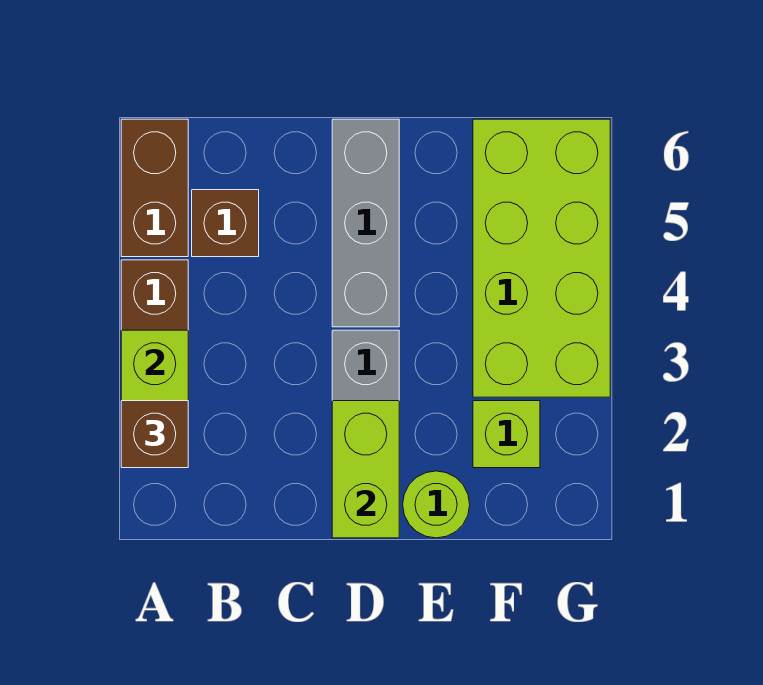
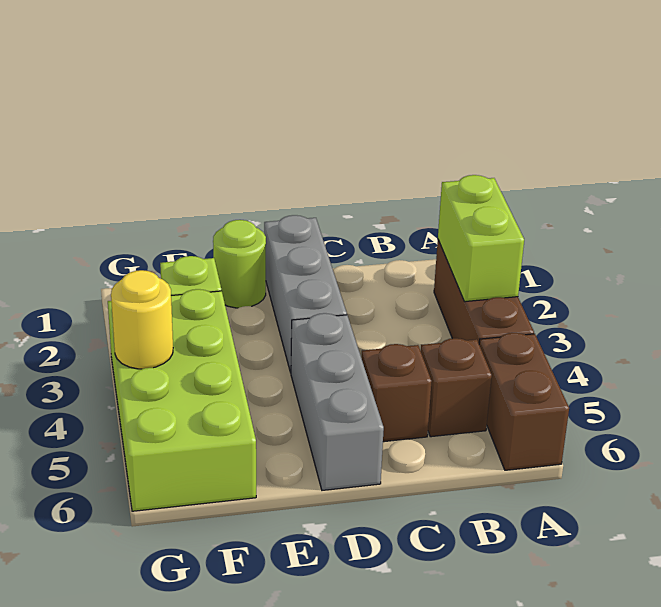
brown 1x1 brick [121,401,188,468] -> brown 1x1 brick moved to [362,344,432,442]
lime 1x2 brick [332,401,399,538] -> none
none -> yellow 1x1 round brick [111,270,173,369]

